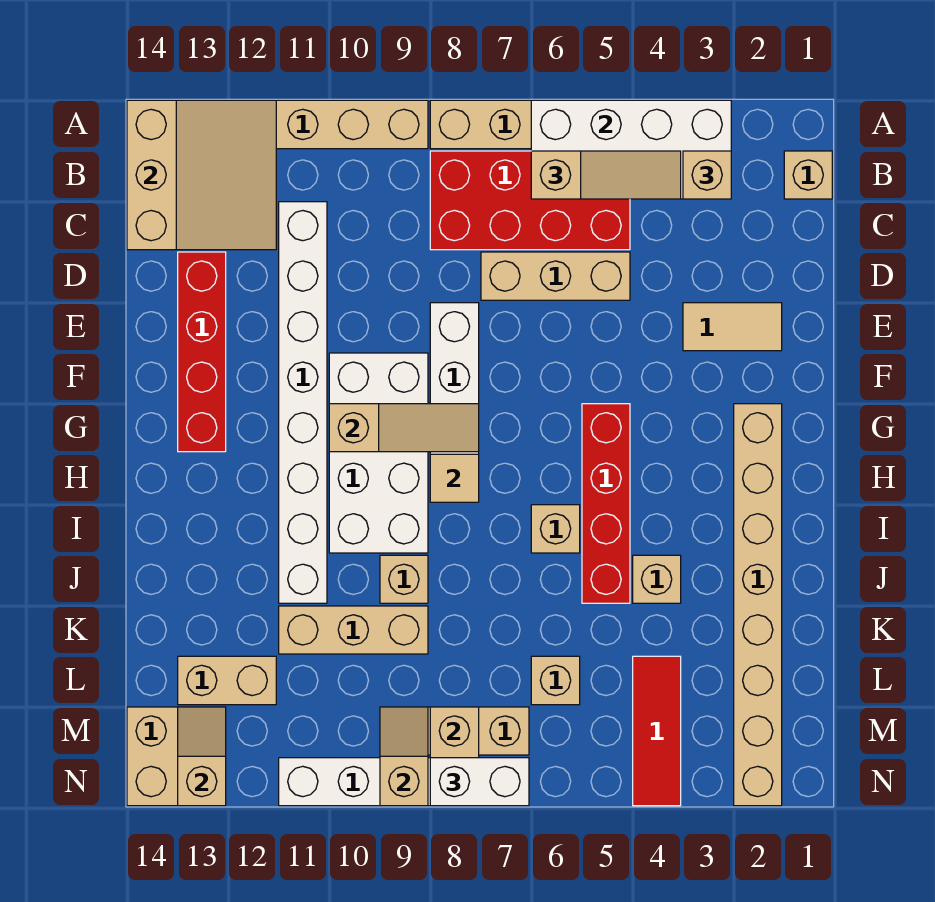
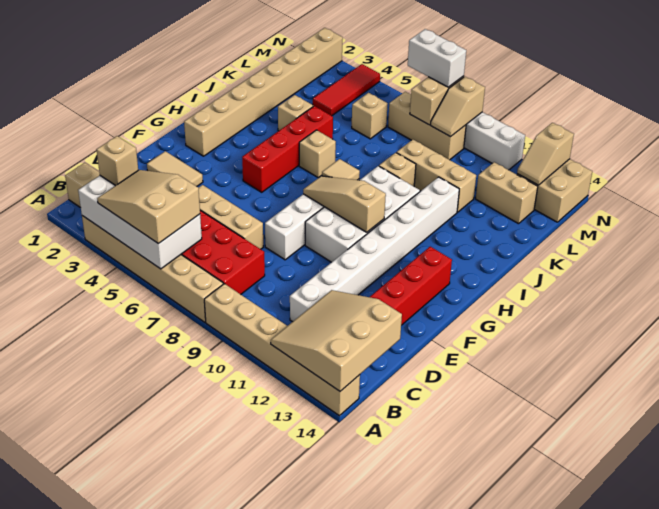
tan 1x3 slope [531,151,681,199] -> tan 2x3 slope [97,170,200,244]

